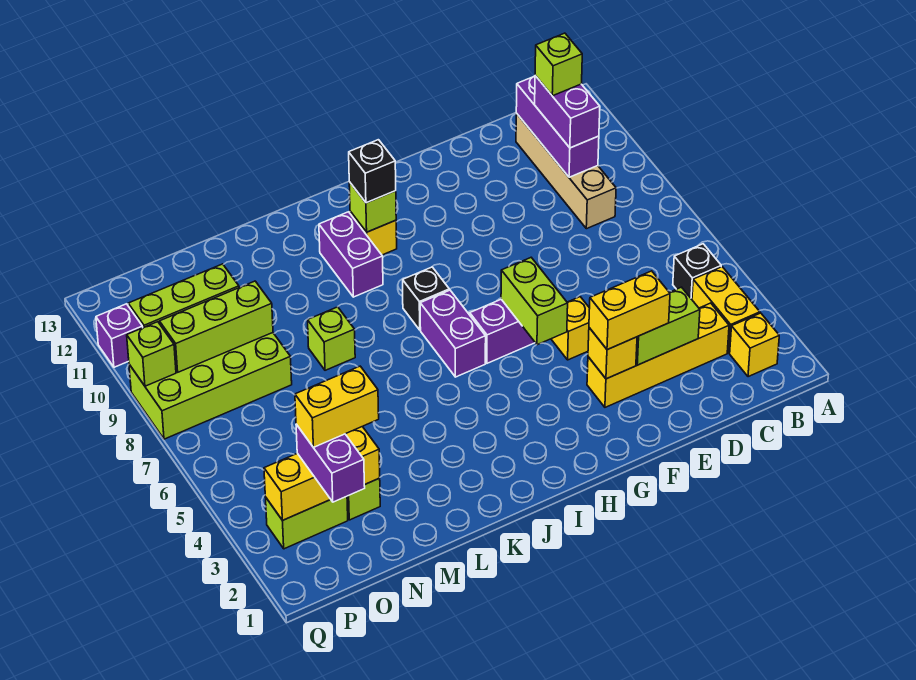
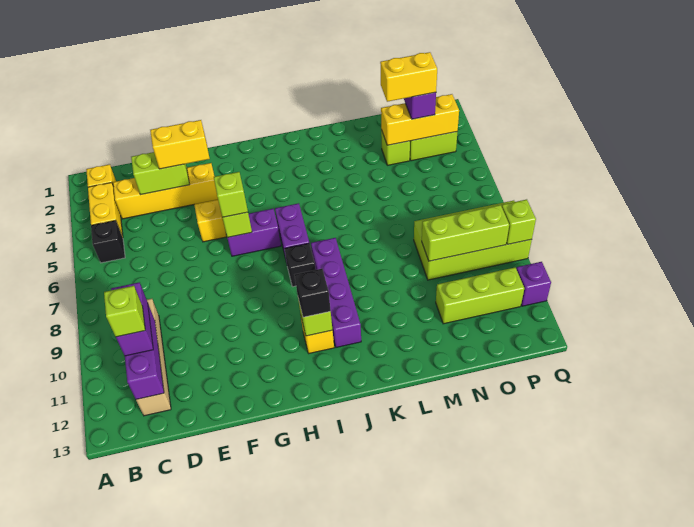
yellow 1x1 brick [588,328,637,379] -> none
purple 1x2 brick [319,212,383,297] -> purple 1x4 brick [311,238,361,347]
lime 1x1 brick [308,307,355,370] -> lime 1x1 brick moved to [214,172,248,217]

